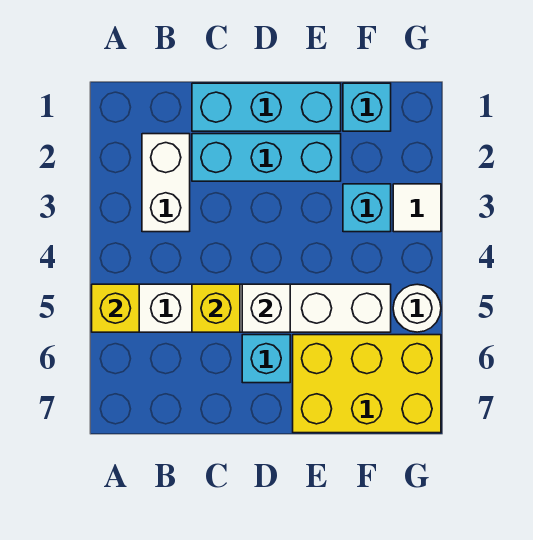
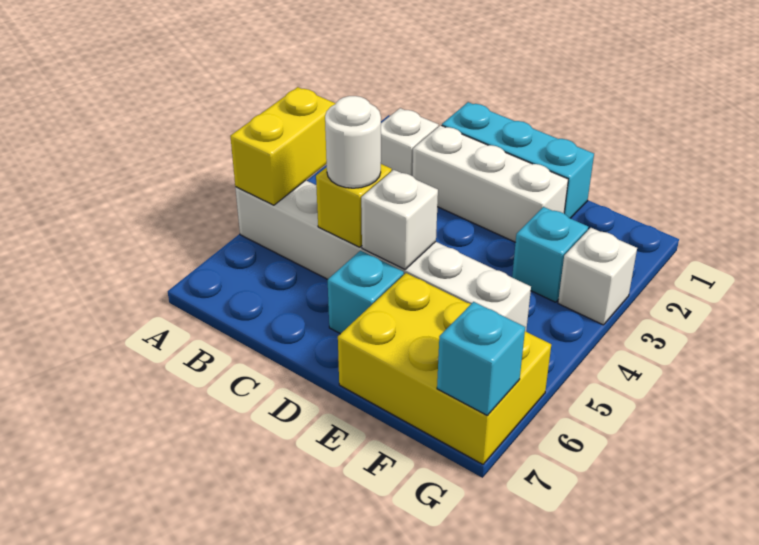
yellow 1x1 brick [92,284,139,332] -> yellow 1x2 brick [230,87,336,205]
white 1x2 brick [142,134,190,232] -> white 1x1 brick [381,108,439,176]
cyan 1x3 brick [192,134,341,181] -> white 1x3 brick [413,125,568,242]
cyan 1x1 brick [343,83,391,131] -> cyan 1x1 brick moved to [437,302,525,416]
white 1x1 tile [393,184,441,232] -> white 1x1 brick [558,228,637,325]
white 1x1 round brick [393,284,441,332] -> white 1x1 round brick moved to [325,96,381,188]

